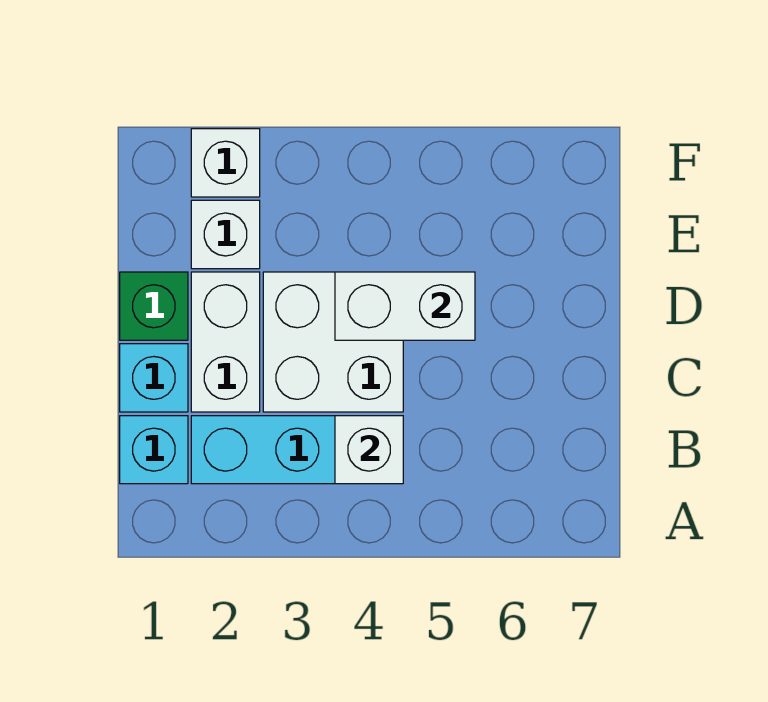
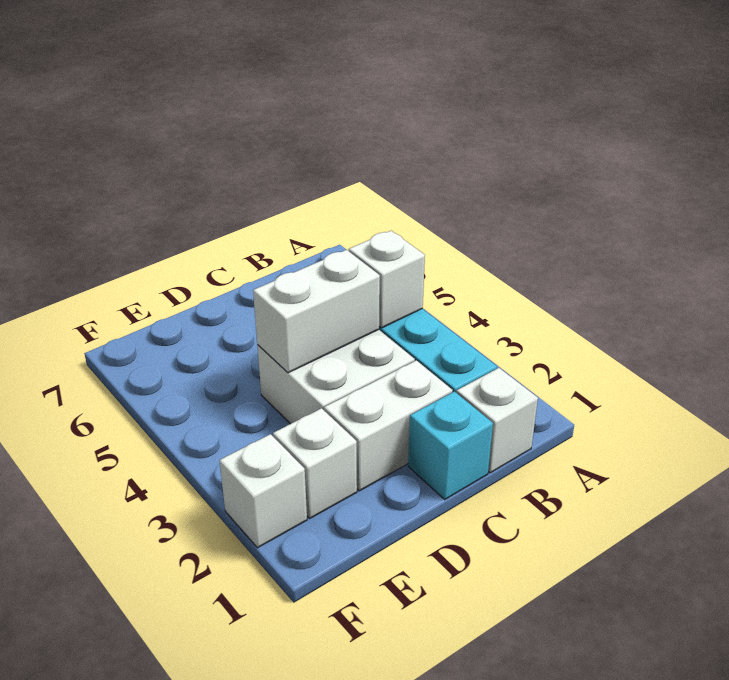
cyan 1x1 brick [120,416,188,484] -> white 1x1 brick [456,368,538,473]
green 1x1 brick [120,272,188,340] -> none
white 1x2 brick [335,272,475,340] -> white 1x2 brick turned to [253,250,380,373]

